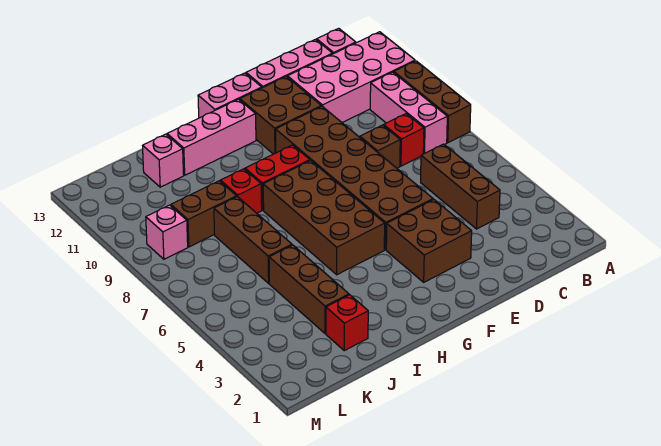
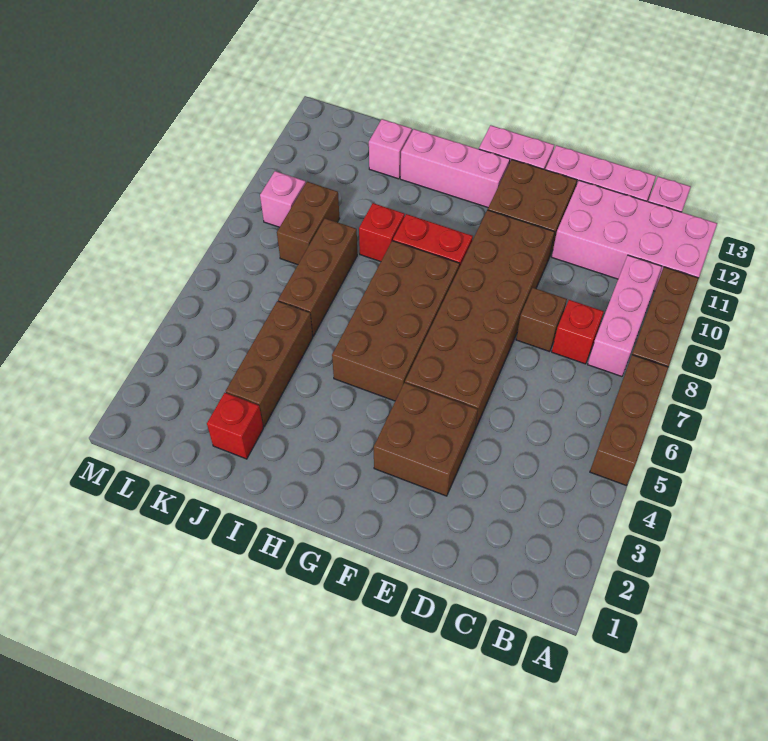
brown 1x3 brick [421,144,500,229] -> brown 1x3 brick moved to [590,355,668,485]
brown 1x2 brick [171,181,237,247] -> brown 1x2 brick turned to [277,182,340,265]

